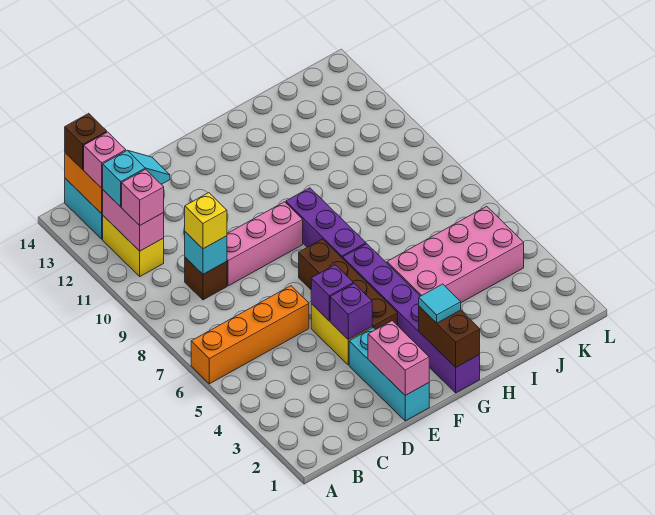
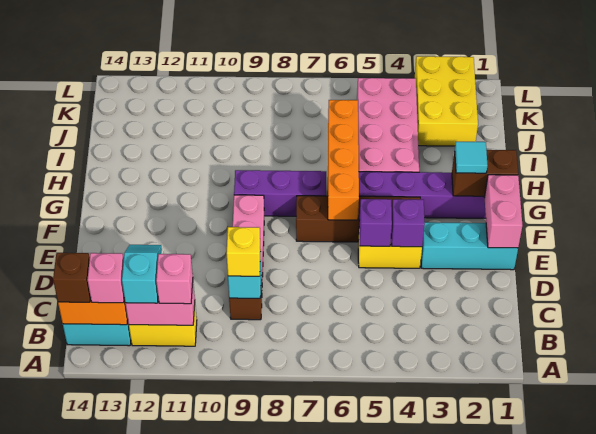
orange 1x4 brick [191,286,309,384] -> orange 1x4 brick moved to [328,100,359,220]
pink 1x2 brick [368,321,429,395] -> pink 1x2 brick turned to [484,175,522,248]
none -> yellow 2x3 brick [415,56,478,146]

